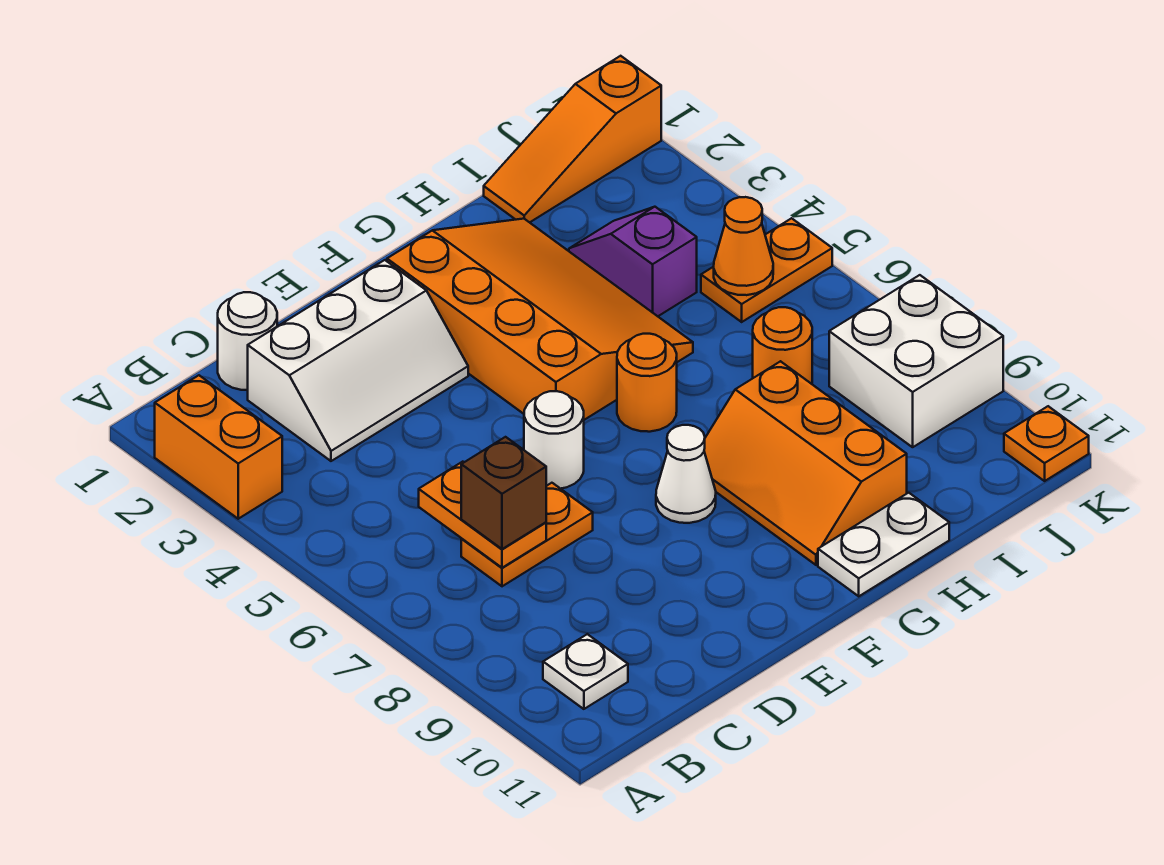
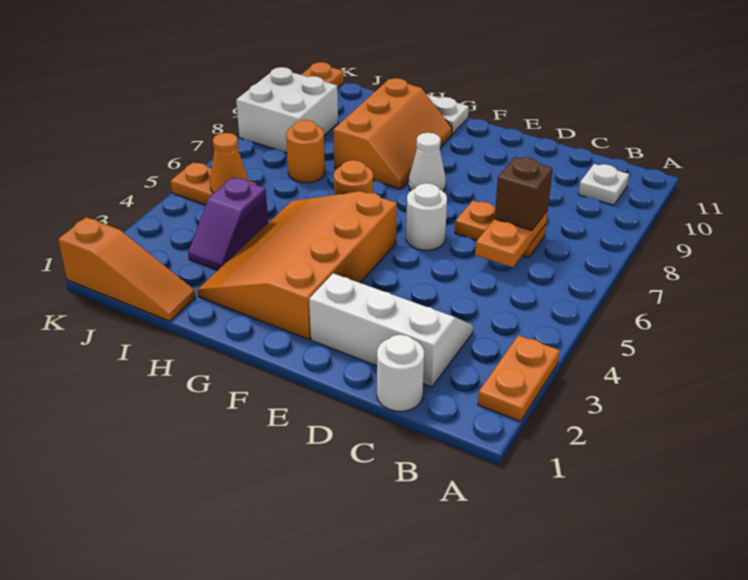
orange 1x2 brick [155,375,282,519] -> orange 1x2 plate [478,335,560,421]

